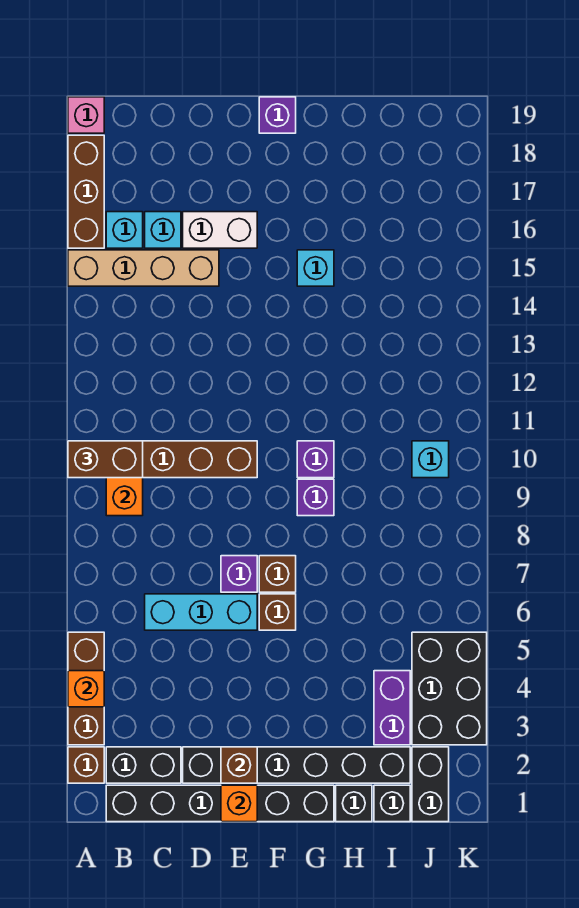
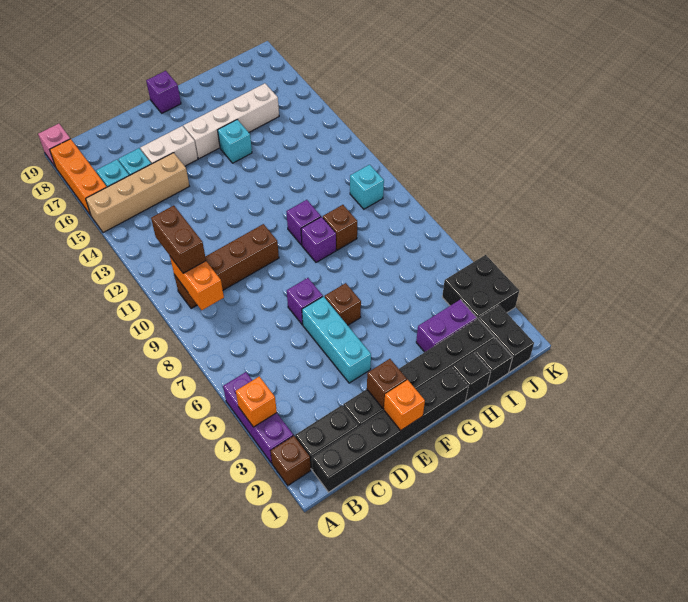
brown 1x3 brick [68,632,104,745] -> purple 1x3 brick [223,372,293,463]
brown 1x2 brick [68,441,143,478] -> brown 1x2 brick turned to [151,206,206,273]
brown 1x3 brick [68,135,104,248] -> orange 1x3 brick [50,139,107,215]
cyan 1x3 brick [145,594,257,630] -> cyan 1x3 brick turned to [302,296,371,383]
brown 1x1 brick [259,556,296,592] -> brown 1x1 brick moved to [323,205,357,250]
none -> white 1x4 brick [183,83,279,159]
purple 1x2 brick [374,671,410,745] -> purple 1x2 brick turned to [416,300,477,352]
black 2x3 brick [412,632,487,745] -> black 2x2 brick [442,255,519,319]

